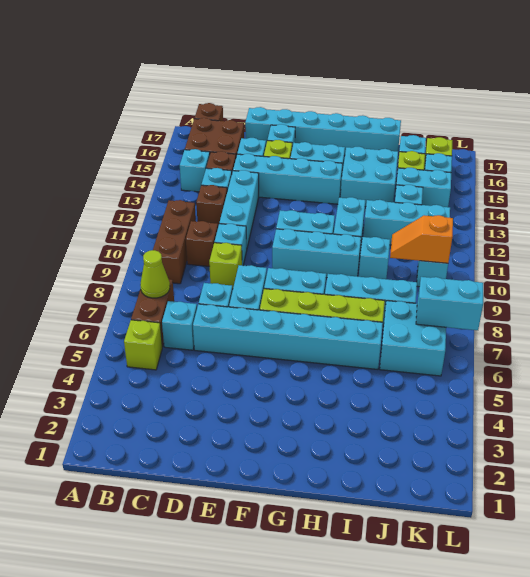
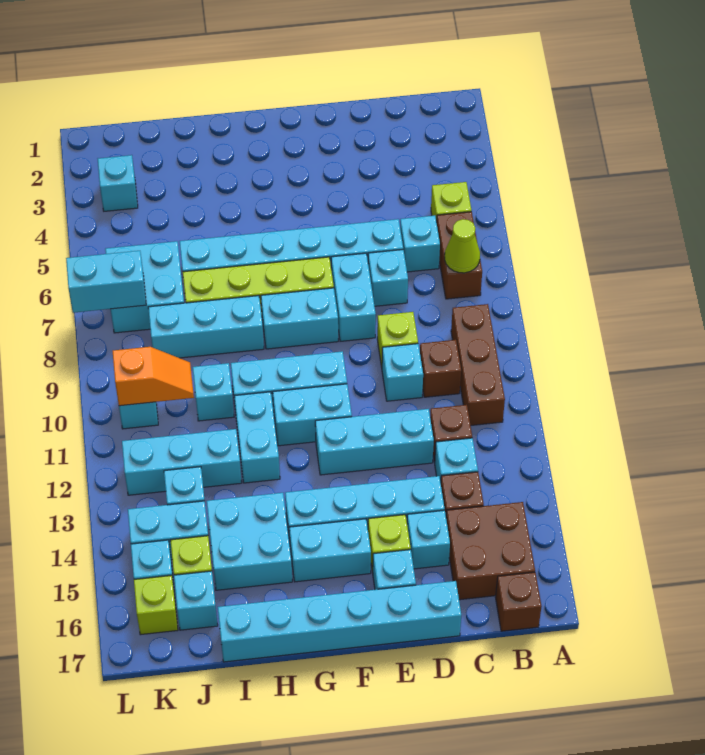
cyan 1x1 brick [180,149,210,192] -> cyan 1x1 brick moved to [98,155,138,211]
cyan 1x3 brick [219,170,259,248] -> cyan 1x3 brick turned to [315,409,434,475]

